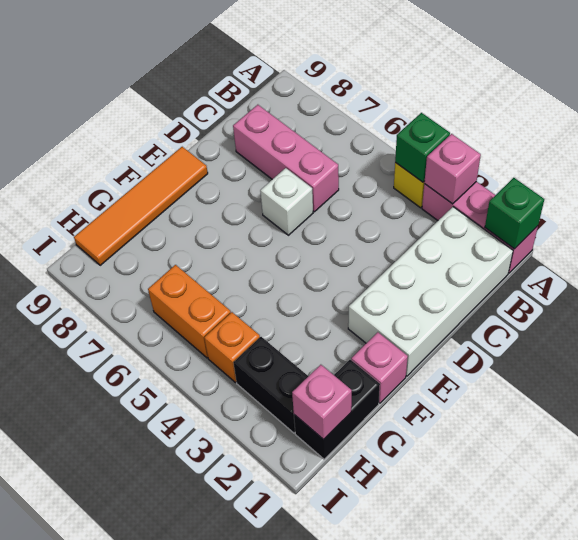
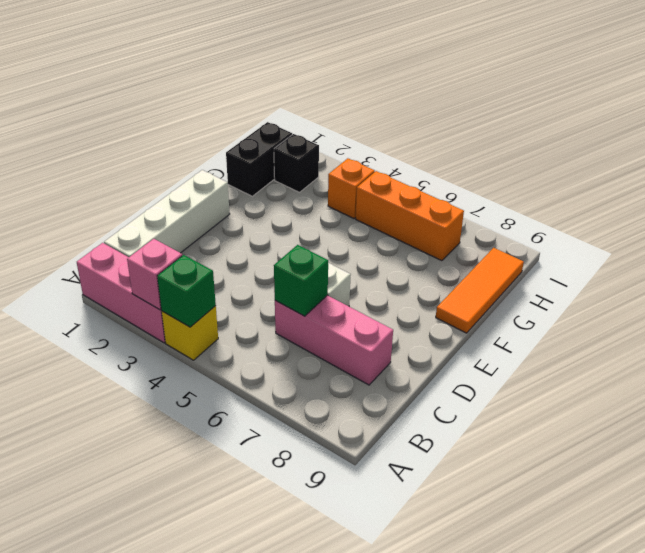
green 1x1 brick [485,178,544,249] -> green 1x1 brick moved to [274,245,328,316]
white 2x4 brick [348,207,513,376] -> white 1x4 brick [104,170,229,257]
orange 1x4 tile [74,147,208,265] -> orange 1x3 tile [436,248,524,333]
pink 1x1 brick [351,332,408,403] -> none
pink 1x1 brick [292,365,352,440] -> none
black 1x2 brick [233,337,308,433] -> black 1x1 brick [274,134,319,192]
orange 1x2 brick [148,265,231,358] -> orange 1x3 brick [356,171,464,261]

